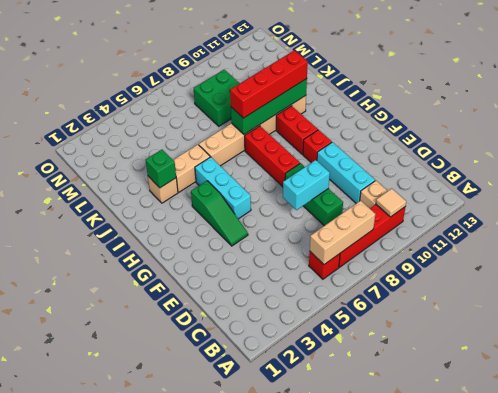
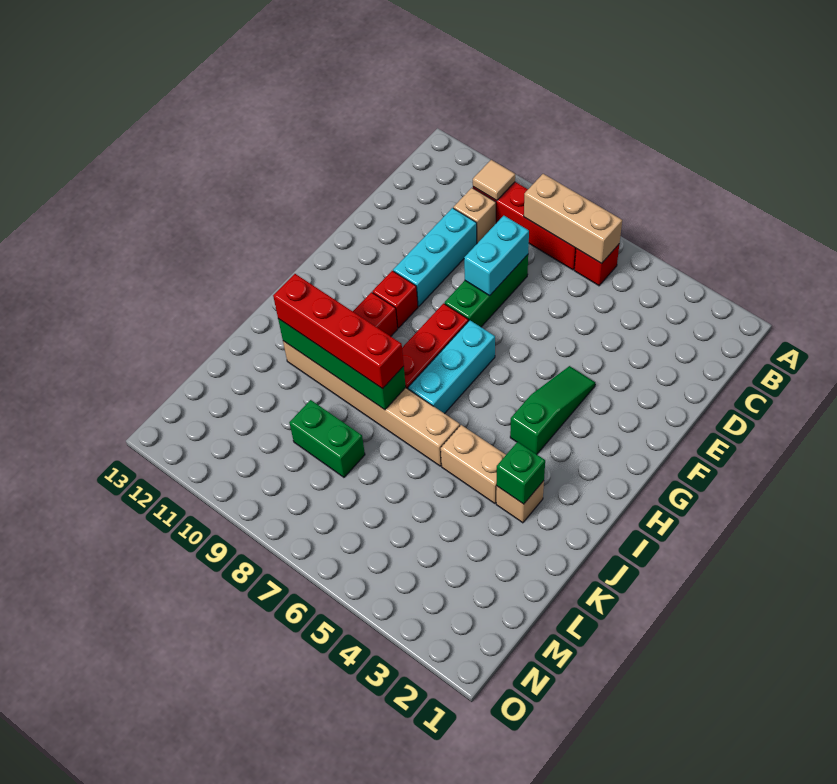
cyan 1x2 brick [283,160,330,210] -> cyan 1x2 brick turned to [464,216,529,296]
cyan 1x3 brick [195,157,251,219] -> cyan 1x3 brick moved to [408,320,495,414]
green 2x2 brick [194,70,240,126] -> green 1x2 brick [289,400,365,477]

